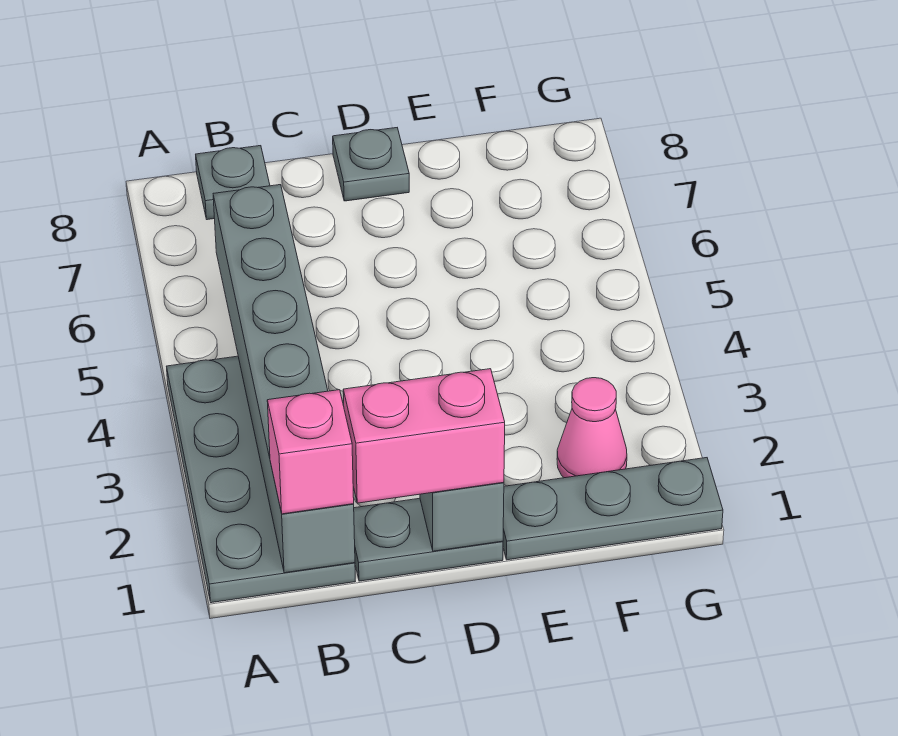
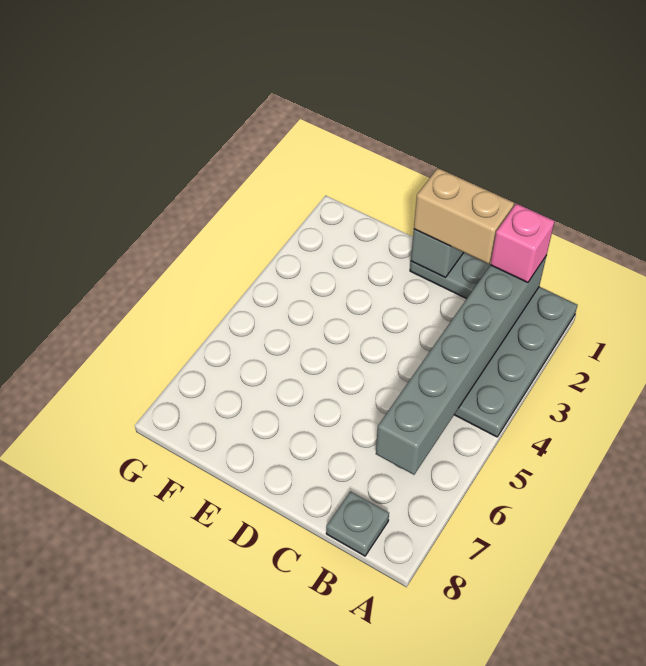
pink 1x2 brick [343,369,505,503] -> tan 1x2 brick [414,168,514,264]
grey 1x1 plate [333,128,409,201] -> none
grey 1x3 plate [503,458,723,560] -> none
pink 1x1 cone [557,378,627,478] -> none

